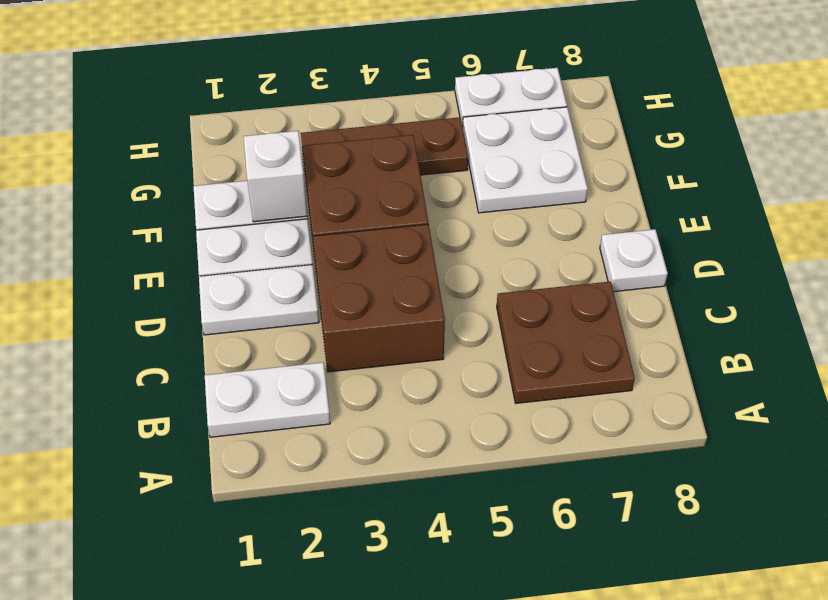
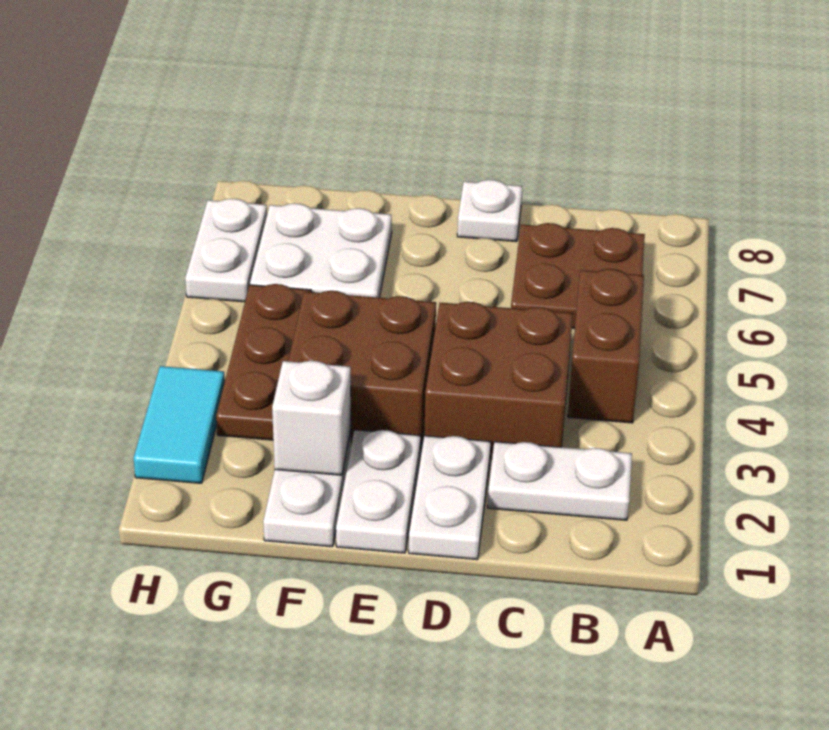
white 1x2 plate [205,362,330,437] -> white 1x2 plate turned to [488,442,632,520]
none -> brown 1x2 brick [568,269,644,423]
none -> cyan 1x2 tile [134,366,225,483]

